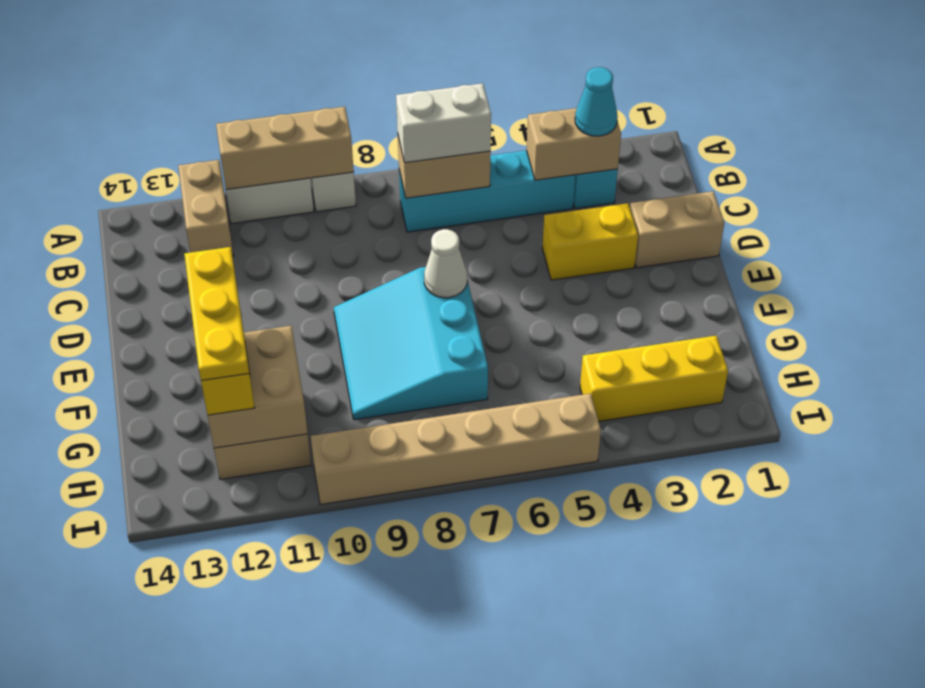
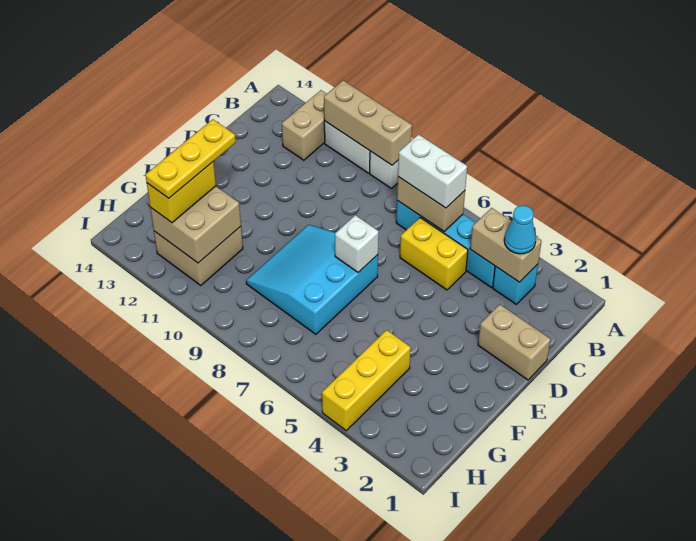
yellow 1x2 brick [542,203,638,280] -> yellow 1x2 brick moved to [400,218,468,290]
white 1x1 cone [424,229,467,298] -> white 1x1 brick [335,215,379,272]
yellow 1x3 brick [580,335,728,421] -> yellow 1x3 brick turned to [322,330,411,431]
tan 1x6 brick [310,393,601,505] -> none

